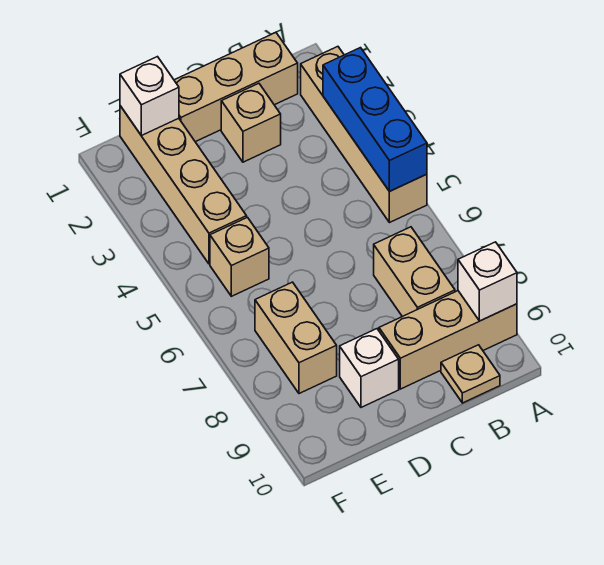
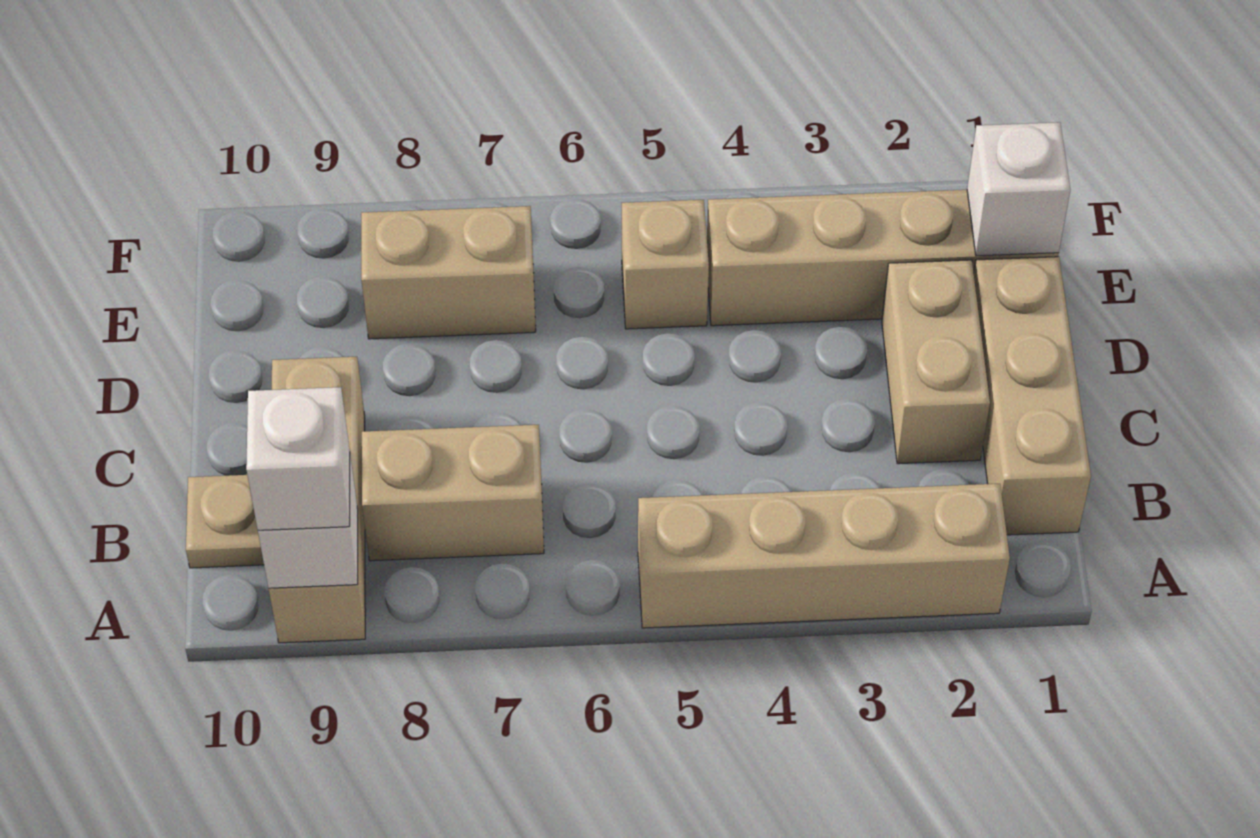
blue 1x3 brick [323,48,427,192] -> none
tan 1x1 brick [221,83,281,162] -> tan 1x2 brick [882,260,990,464]
white 1x1 brick [340,329,399,407] -> white 1x1 brick moved to [246,387,350,530]

